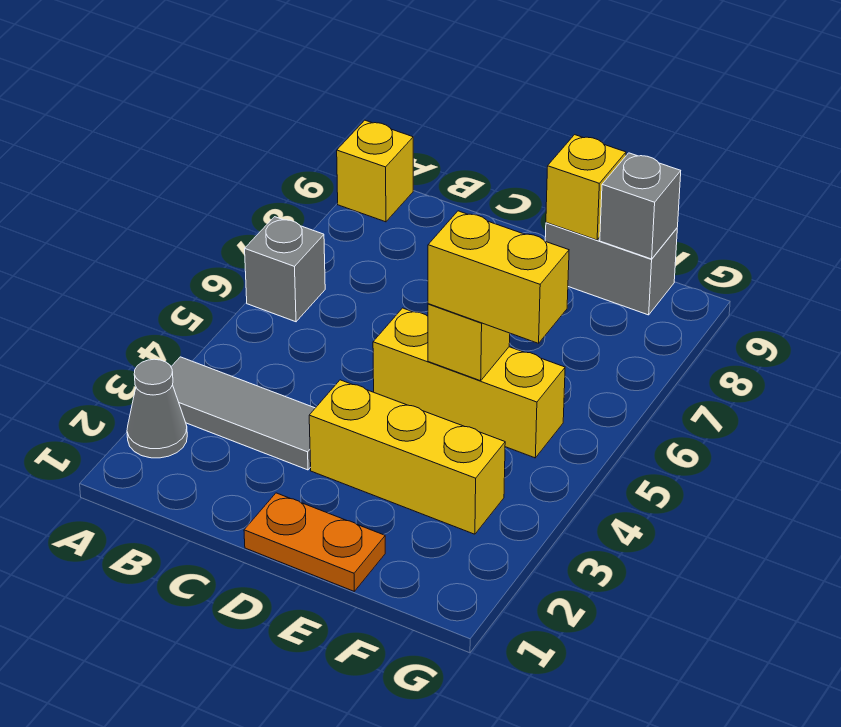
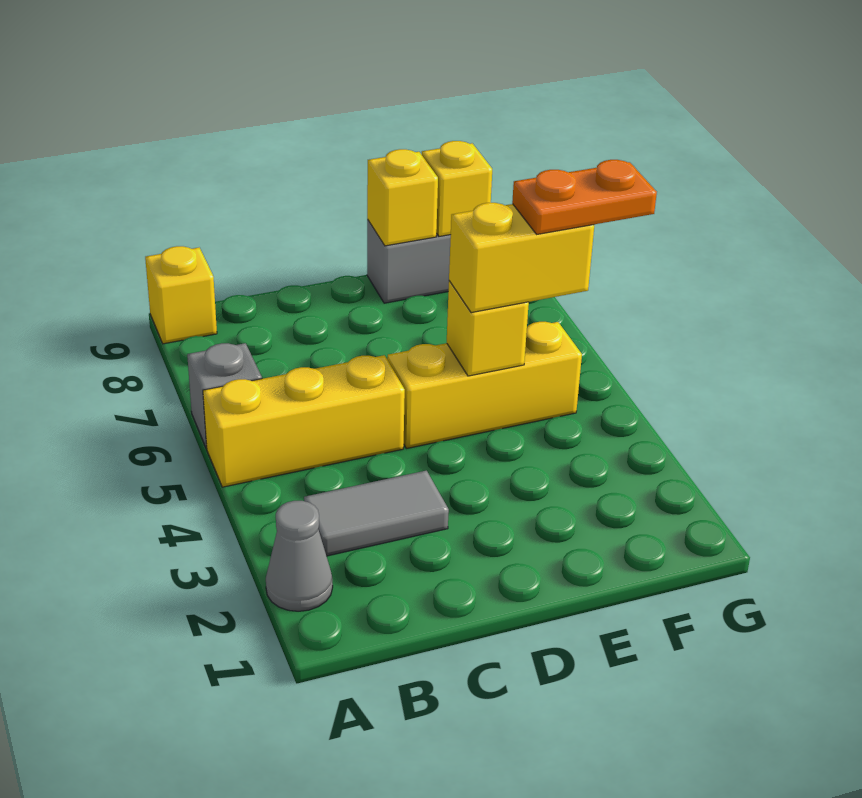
grey 1x3 tile [171,357,315,470] -> grey 1x2 tile [304,471,449,556]
orange 1x2 plate [244,493,385,591] -> orange 1x2 plate moved to [512,160,657,234]
yellow 1x3 brick [309,380,505,534] -> yellow 1x3 brick moved to [203,355,405,487]
grey 1x1 brick [600,153,681,259] -> yellow 1x1 brick [422,141,492,236]

